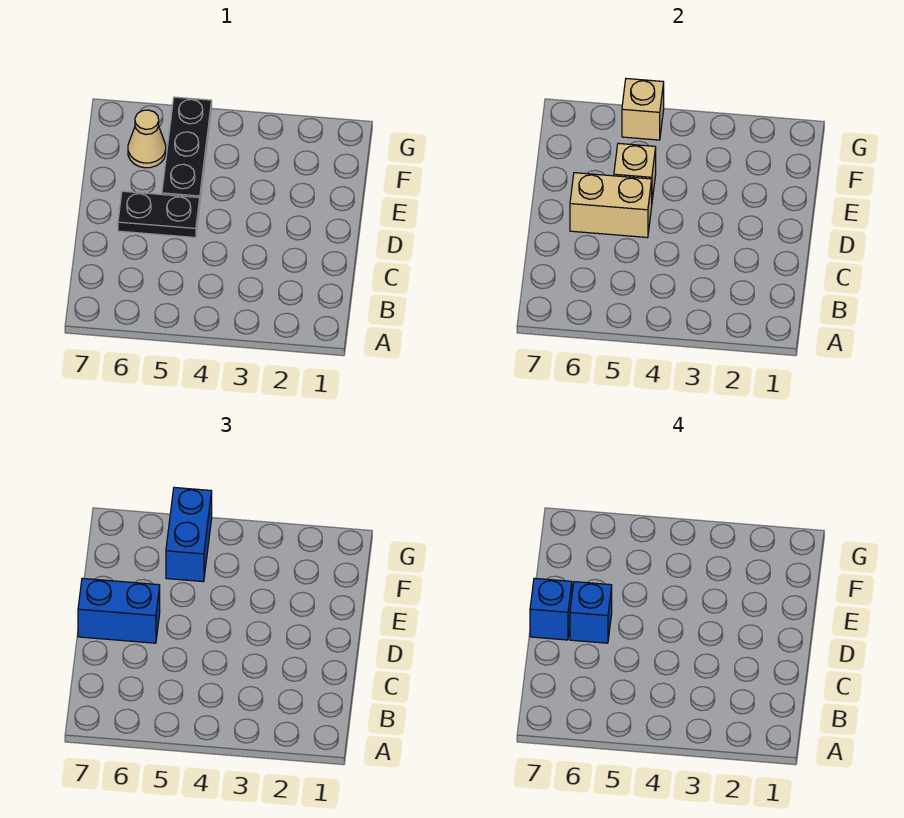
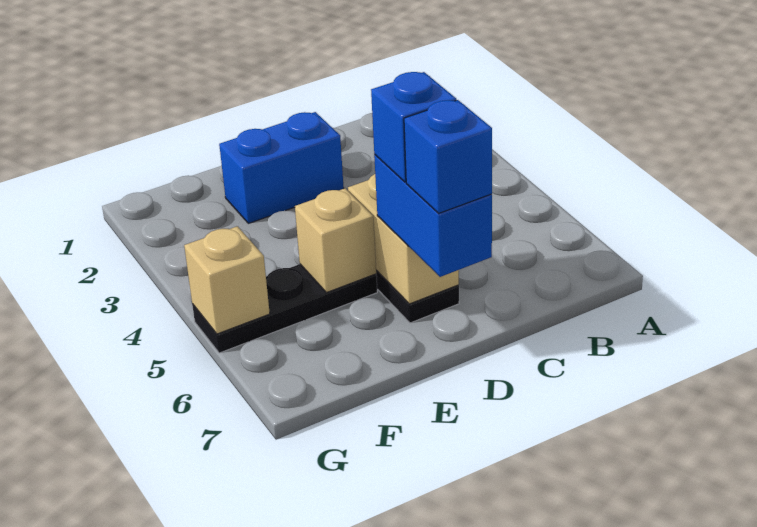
blue 1x2 brick [166,488,212,582] -> blue 1x2 brick moved to [219,112,344,223]
tan 1x1 cone [128,110,166,168] -> none

